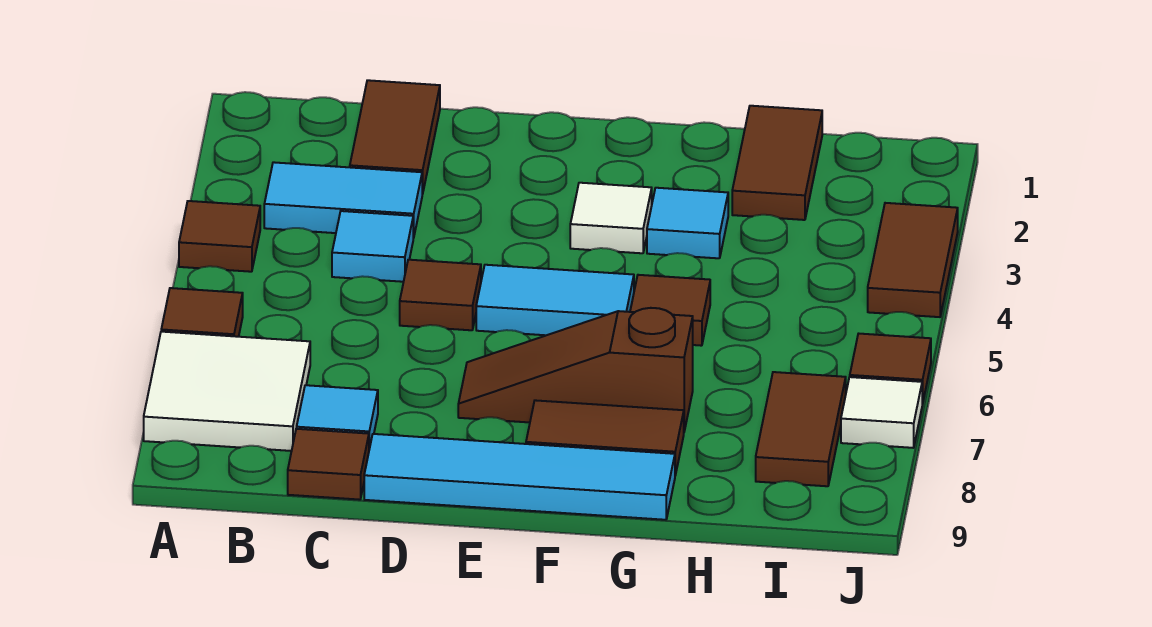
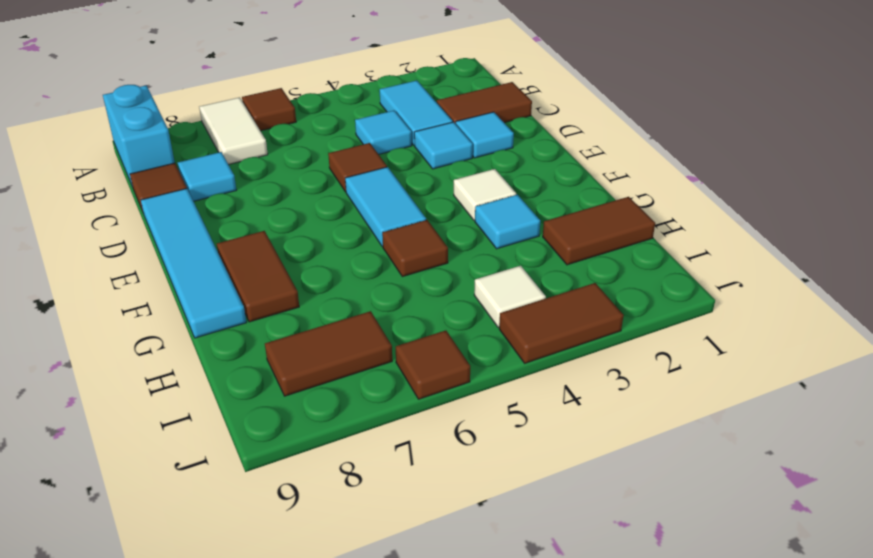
brown 1x1 tile [179,201,260,272] -> none
white 2x2 tile [144,332,310,451] -> white 1x2 tile [199,97,268,164]
none -> cyan 1x2 brick [103,85,175,185]
none -> cyan 1x1 tile [456,112,514,158]
none -> cyan 1x1 tile [414,122,473,169]
brown 1x3 slope [458,308,693,431] -> none
white 1x1 tile [841,377,922,448] -> white 1x1 tile moved to [474,266,546,327]

